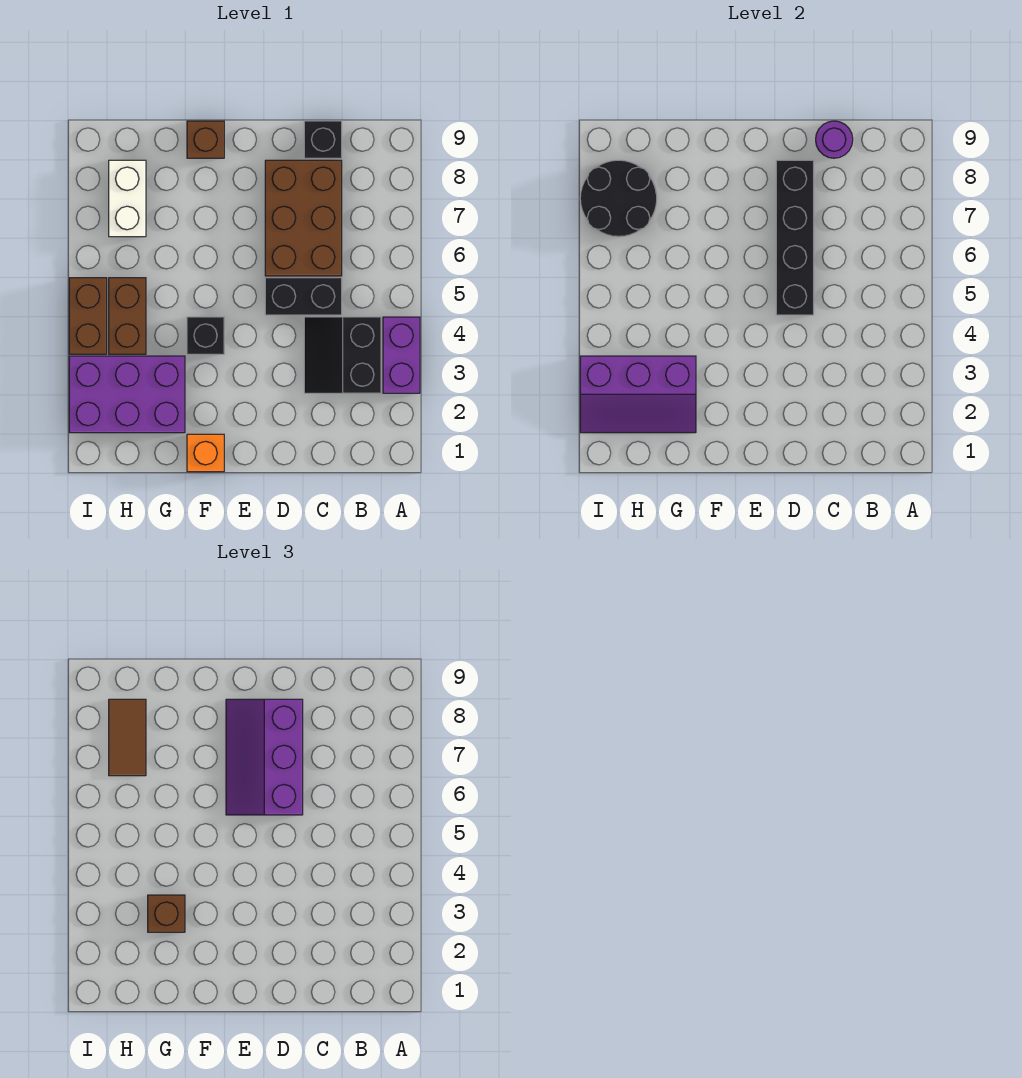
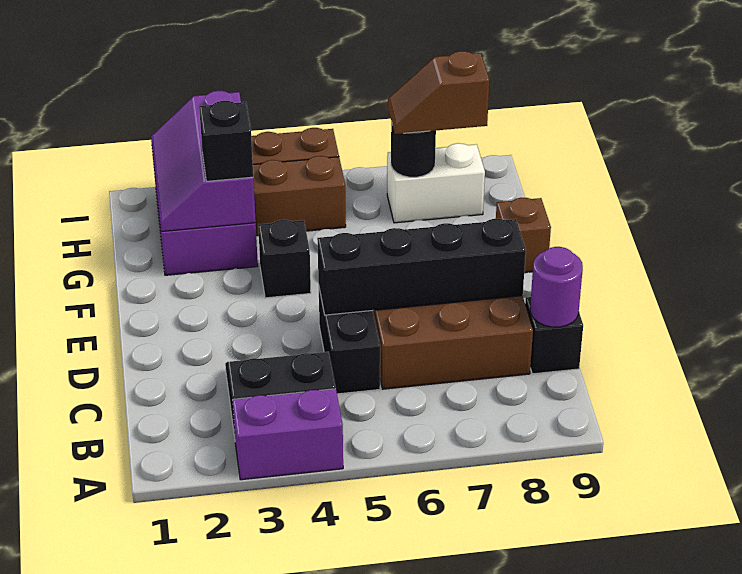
purple 2x3 slope [226,699,303,815] -> none
orange 1x1 brick [187,434,224,472] -> none
brown 1x1 brick [148,895,185,932] -> black 1x1 brick [199,101,253,181]
black 2x2 round brick [580,160,657,237] -> black 1x1 round brick [391,122,436,177]
brown 1x2 tile [109,699,146,776] -> brown 1x2 slope [388,51,489,134]

